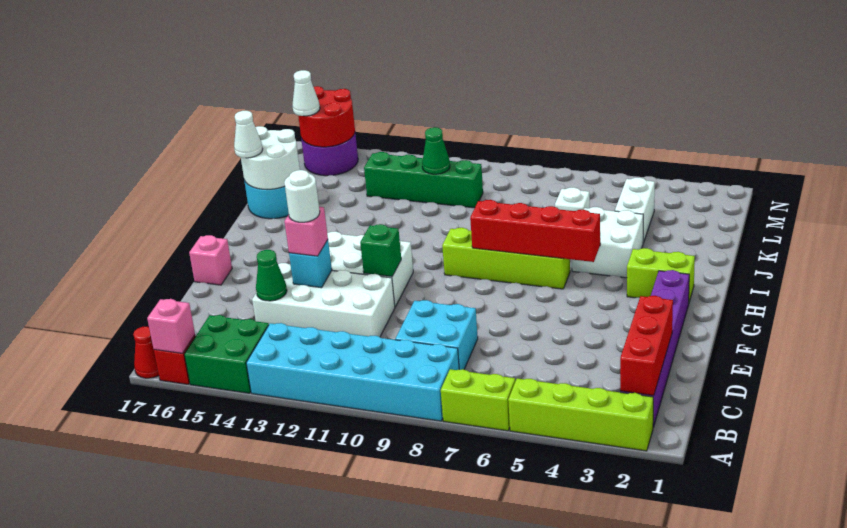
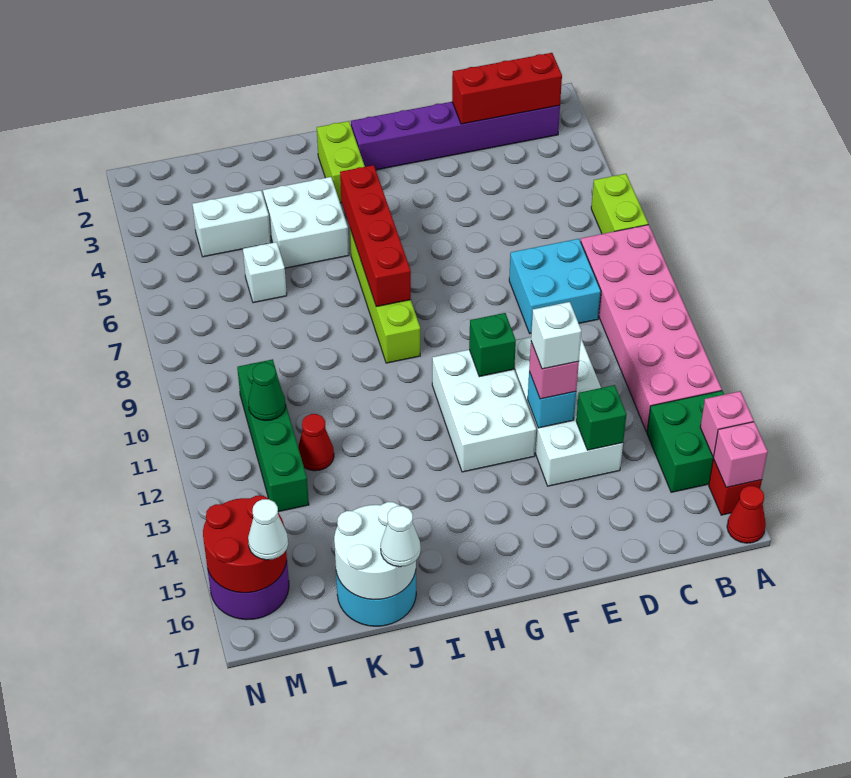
lime 1x4 brick [508,378,653,451] -> none
cyan 2x6 brick [246,323,459,421] -> pink 2x6 brick [581,225,722,432]
green 1x1 cone [256,250,287,301] -> green 1x1 brick [576,385,626,450]
white 1x1 round brick [284,170,320,222] -> white 1x1 brick [531,302,581,369]
pink 1x1 brick [189,235,232,285] -> pink 1x1 brick moved to [700,391,754,456]
none -> red 1x1 cone [298,414,334,471]

